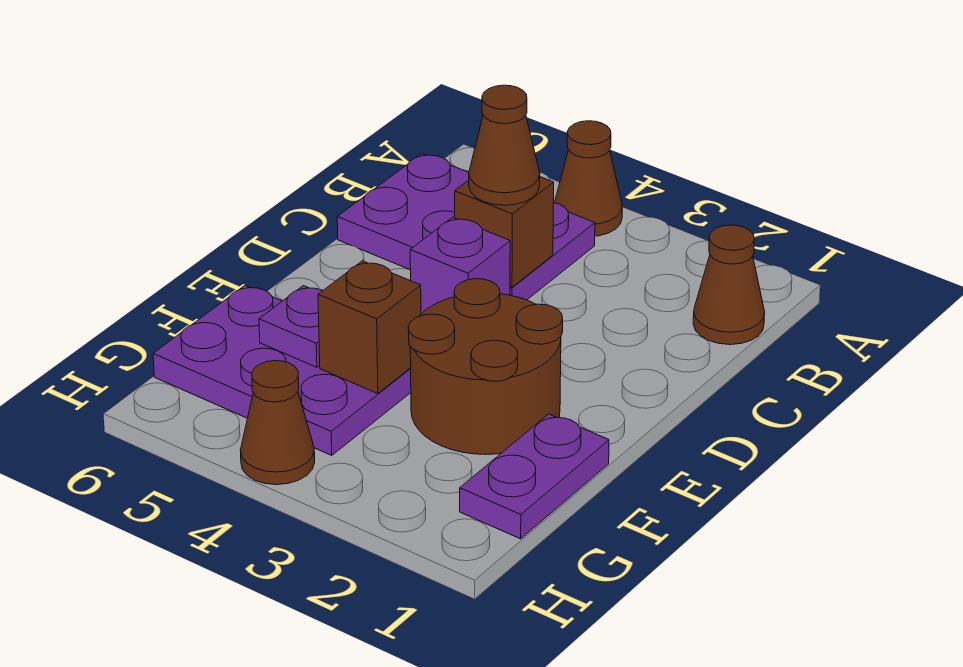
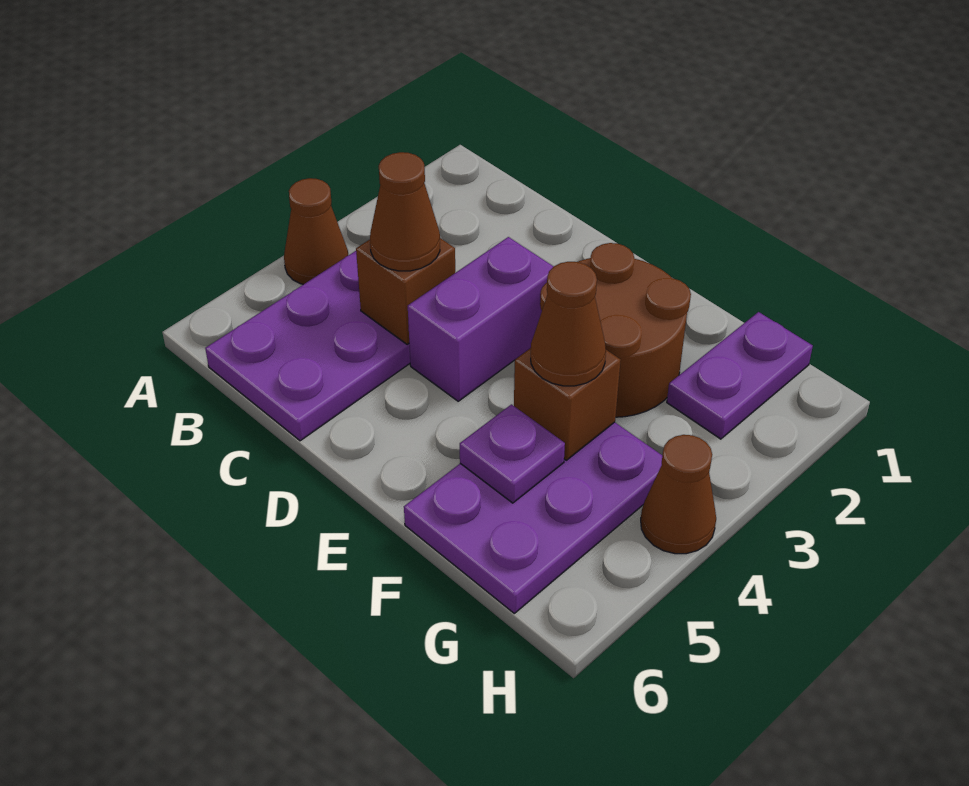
brown 1x1 cone [693,225,765,345] -> brown 1x1 cone moved to [531,262,606,386]
purple 1x1 brick [410,217,510,314] -> purple 1x2 brick [408,237,554,401]
purple 1x2 plate [460,414,609,539] -> purple 1x2 plate turned to [667,312,813,439]

